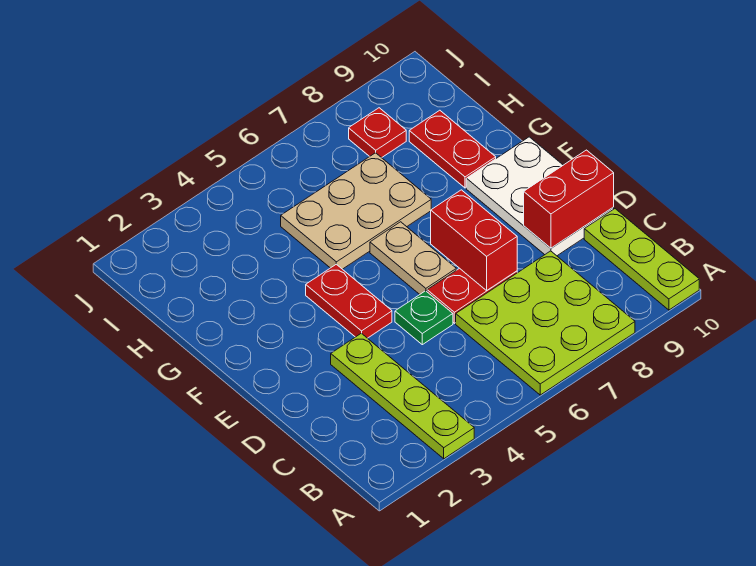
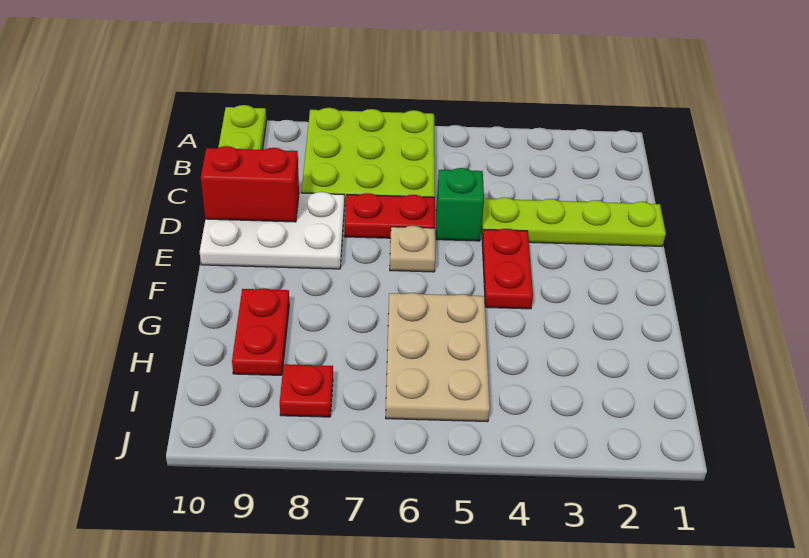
lime 1x4 plate [331,333,474,459] -> lime 1x4 plate turned to [482,197,666,246]
green 1x1 plate [395,291,453,345] -> green 1x1 brick [436,168,484,241]
red 1x2 brick [431,190,517,290] -> none
white 2x3 plate [466,137,614,256] -> white 2x3 plate turned to [200,192,344,269]
tan 1x2 plate [370,222,456,294] -> tan 1x1 plate [390,226,435,272]
tan 2x3 plate [281,153,431,269] -> tan 2x3 plate turned to [386,293,490,422]

